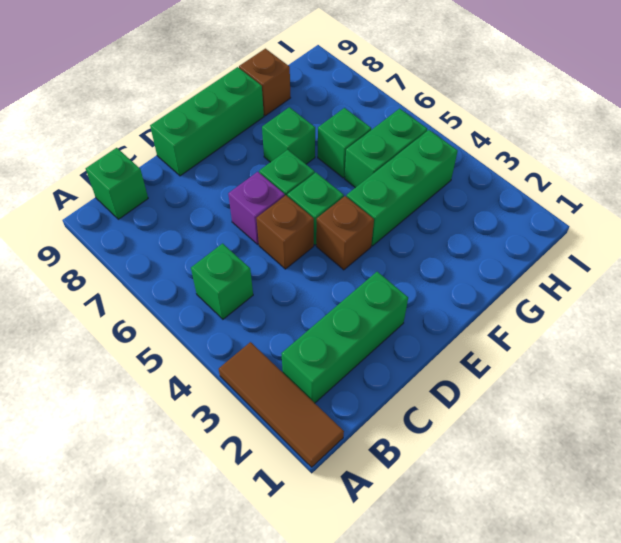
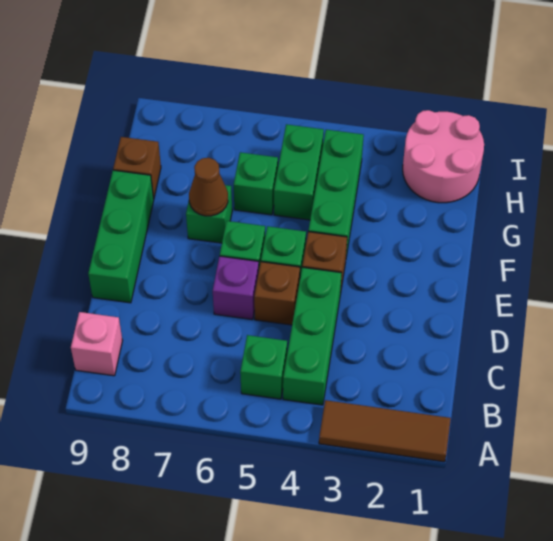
green 1x3 brick [281,272,408,403] -> green 1x3 brick moved to [283,267,342,405]
green 1x1 brick [86,148,148,219] -> pink 1x1 brick [71,312,123,376]
none -> brown 1x1 cone [189,158,228,216]
none -> pink 2x2 round brick [403,110,484,203]

